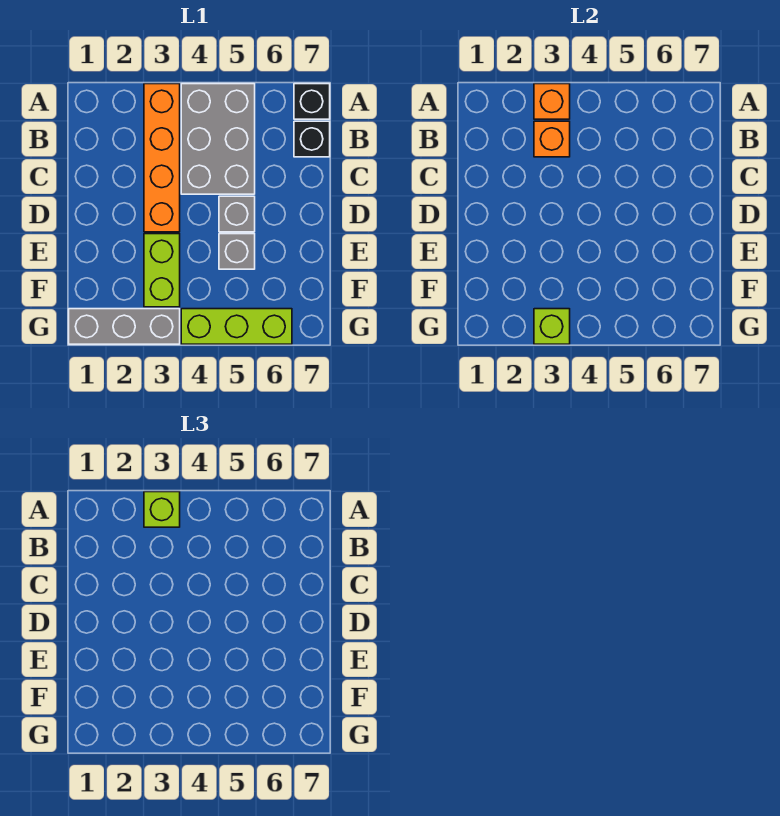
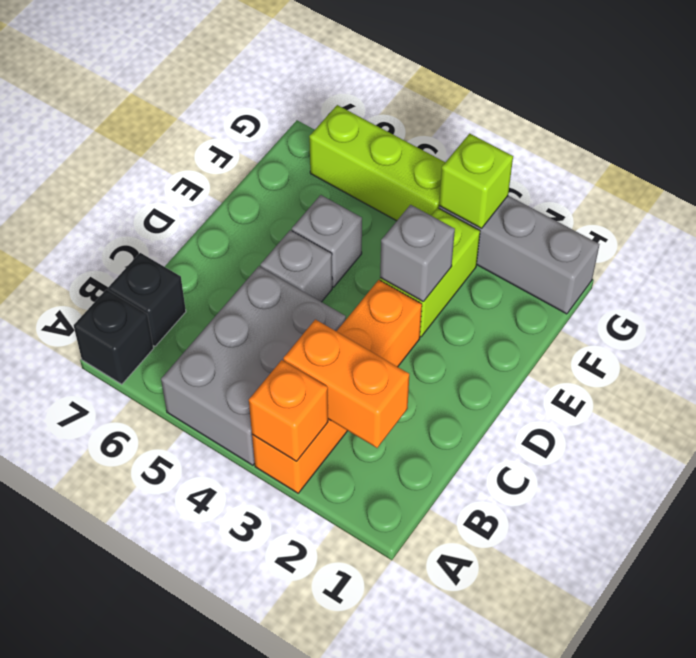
lime 1x1 brick [144,492,180,527] -> none
orange 1x1 brick [534,121,570,157] -> orange 1x2 brick [283,319,409,448]
none -> grey 1x1 brick [380,205,455,302]

